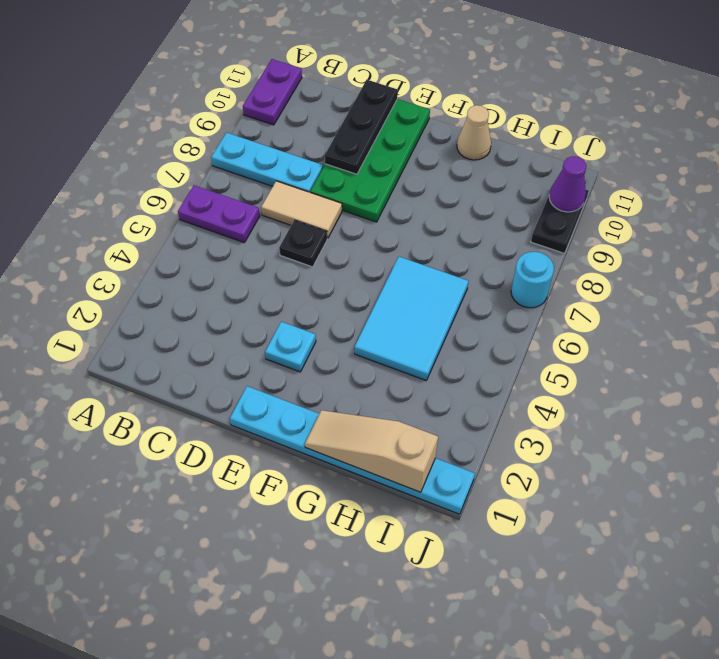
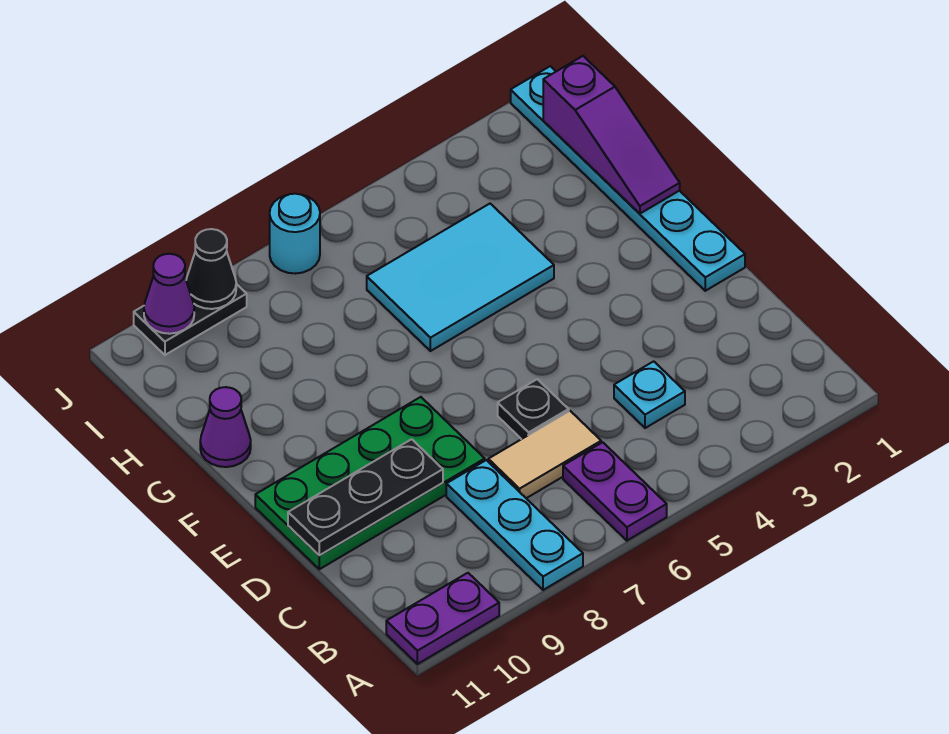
tan 1x2 tile [261,181,342,238] -> tan 1x2 tile turned to [488,411,601,498]
cyan 1x1 plate [265,322,316,372] -> cyan 1x1 plate moved to [614,361,685,428]
tan 1x3 slope [305,410,438,492] -> purple 1x3 slope [543,56,680,214]
tan 1x1 cone [457,105,491,160] -> purple 1x1 cone [200,387,251,467]
none -> black 1x1 cone [186,229,236,309]

